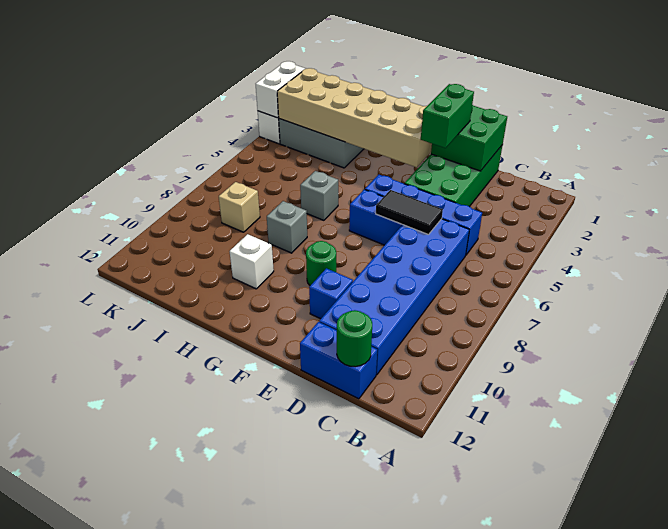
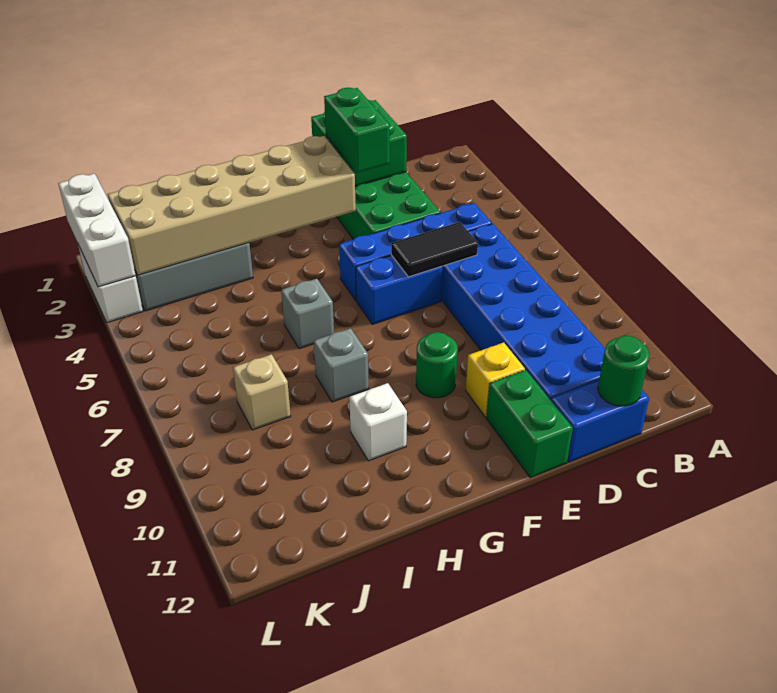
blue 1x1 brick [309,268,353,319] -> yellow 1x1 brick [466,343,525,417]
none -> green 1x2 brick [486,370,573,478]
white 1x2 brick [256,61,305,118] -> white 1x3 brick [58,174,136,287]

